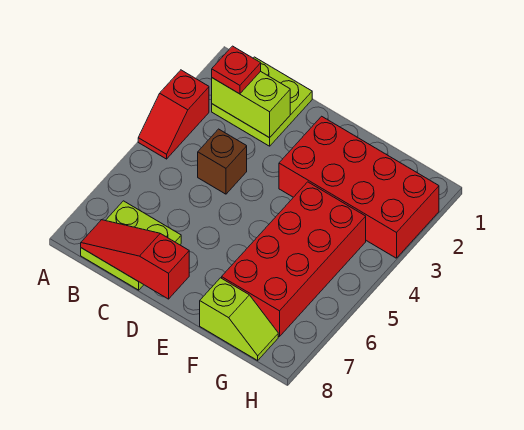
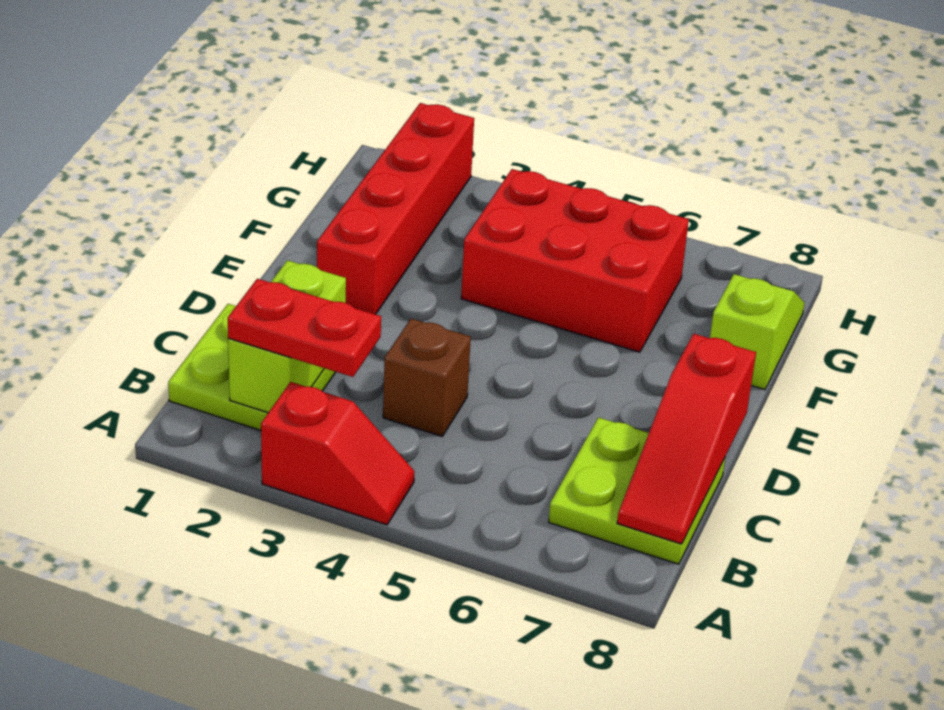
red 1x1 plate [212,46,261,94] -> red 1x2 plate [228,279,381,377]
red 2x4 brick [279,116,439,258] -> red 1x4 brick [317,103,474,314]
red 2x4 brick [222,182,366,337] -> red 2x3 brick [461,169,689,352]

